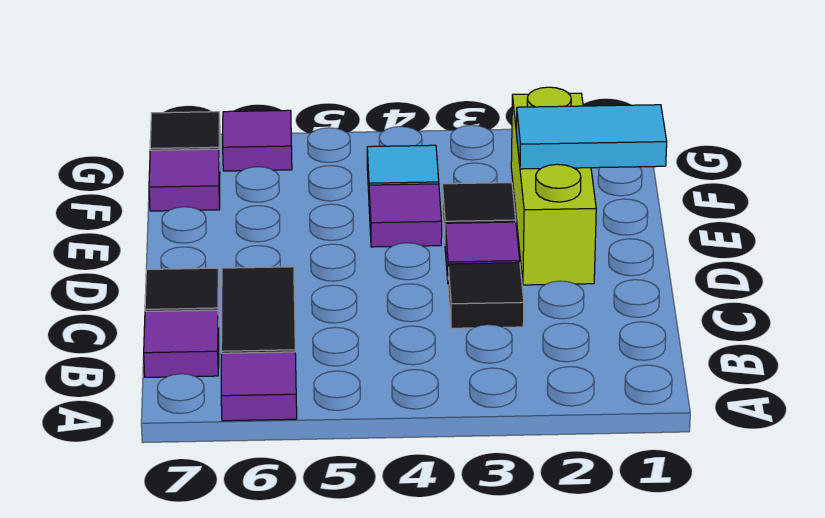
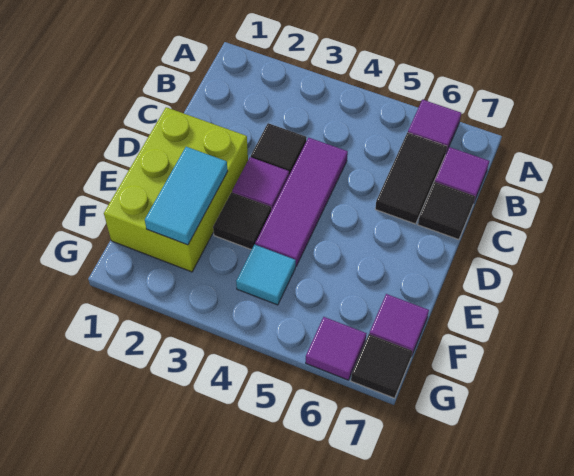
lime 1x3 brick [511,87,596,285] -> lime 2x3 brick [104,107,248,272]
cyan 1x2 tile [516,105,667,169] -> cyan 1x2 tile turned to [145,147,228,245]
purple 1x1 tile [369,184,442,247] -> purple 1x3 tile [255,138,348,266]

